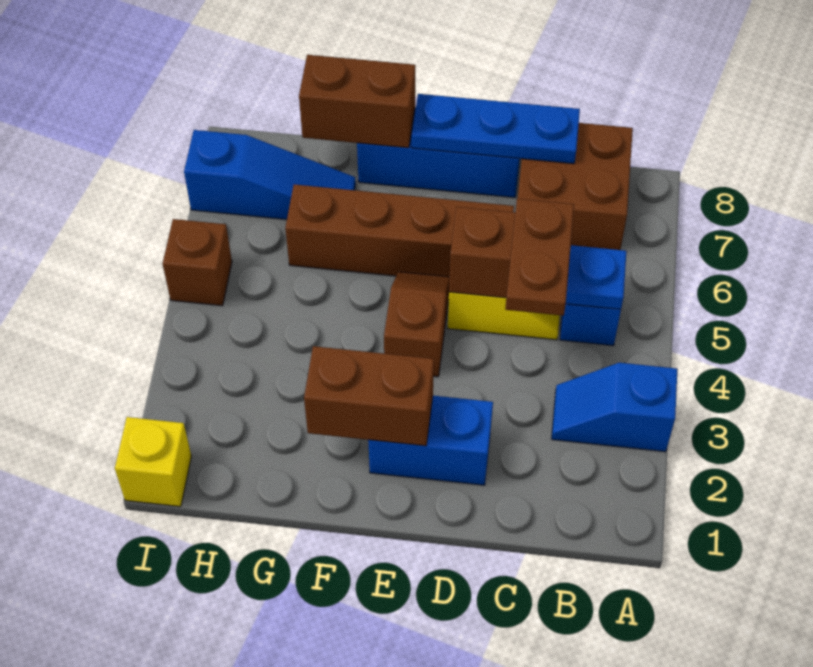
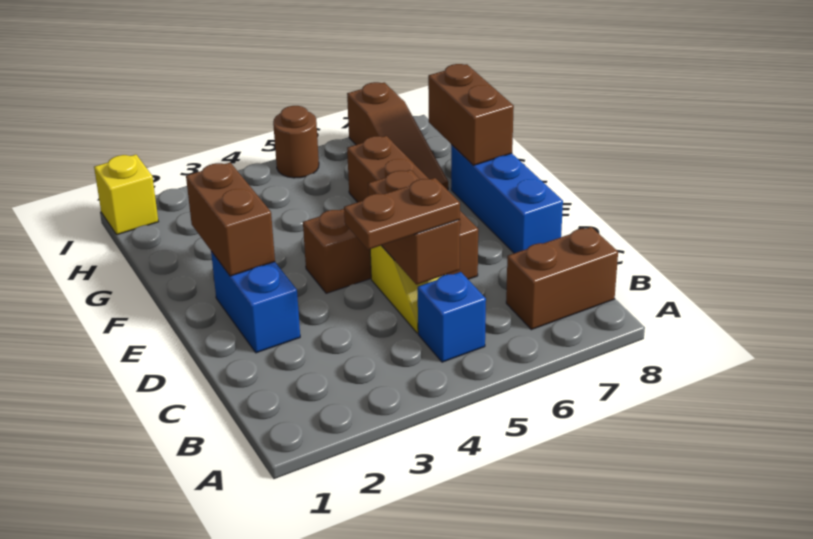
blue 1x2 slope [552,363,677,452] -> none
blue 1x1 plate [566,245,626,309] -> none
brown 2x2 brick [518,123,633,250] -> brown 1x2 brick [506,227,618,330]
blue 1x3 plate [412,94,580,164] -> none
blue 1x3 slope [184,130,356,219] -> brown 1x3 slope [347,82,448,190]
brown 1x1 brick [163,219,232,306] -> brown 1x1 round brick [273,106,319,178]

